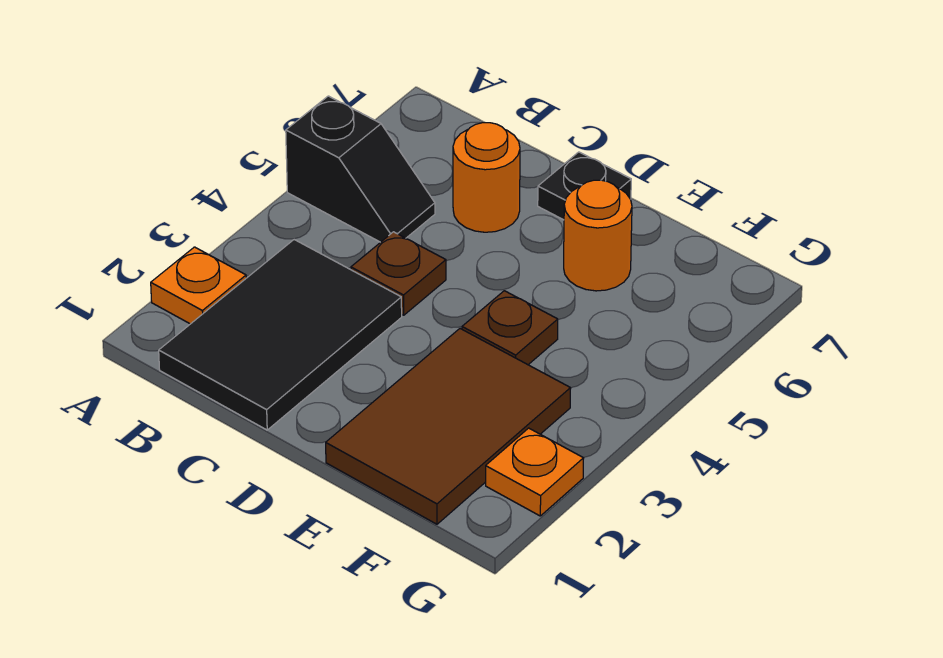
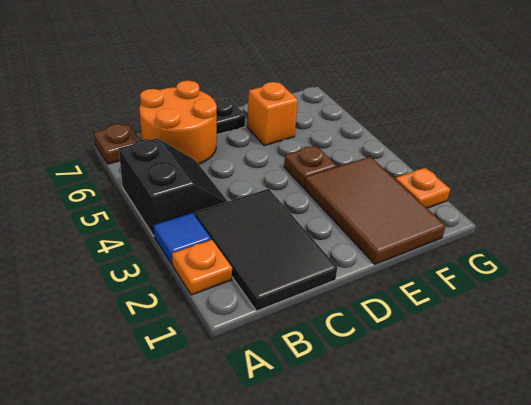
none -> blue 1x1 tile [154,213,211,264]
black 1x2 slope [286,96,435,242] -> black 2x2 slope [119,138,228,236]
brown 1x1 plate [351,232,446,315] -> brown 1x1 plate moved to [94,124,140,164]
orange 1x1 round brick [453,123,520,232] -> orange 2x2 round brick [139,80,217,164]
orange 1x1 round brick [564,180,632,291] -> orange 1x1 brick [247,82,298,146]

